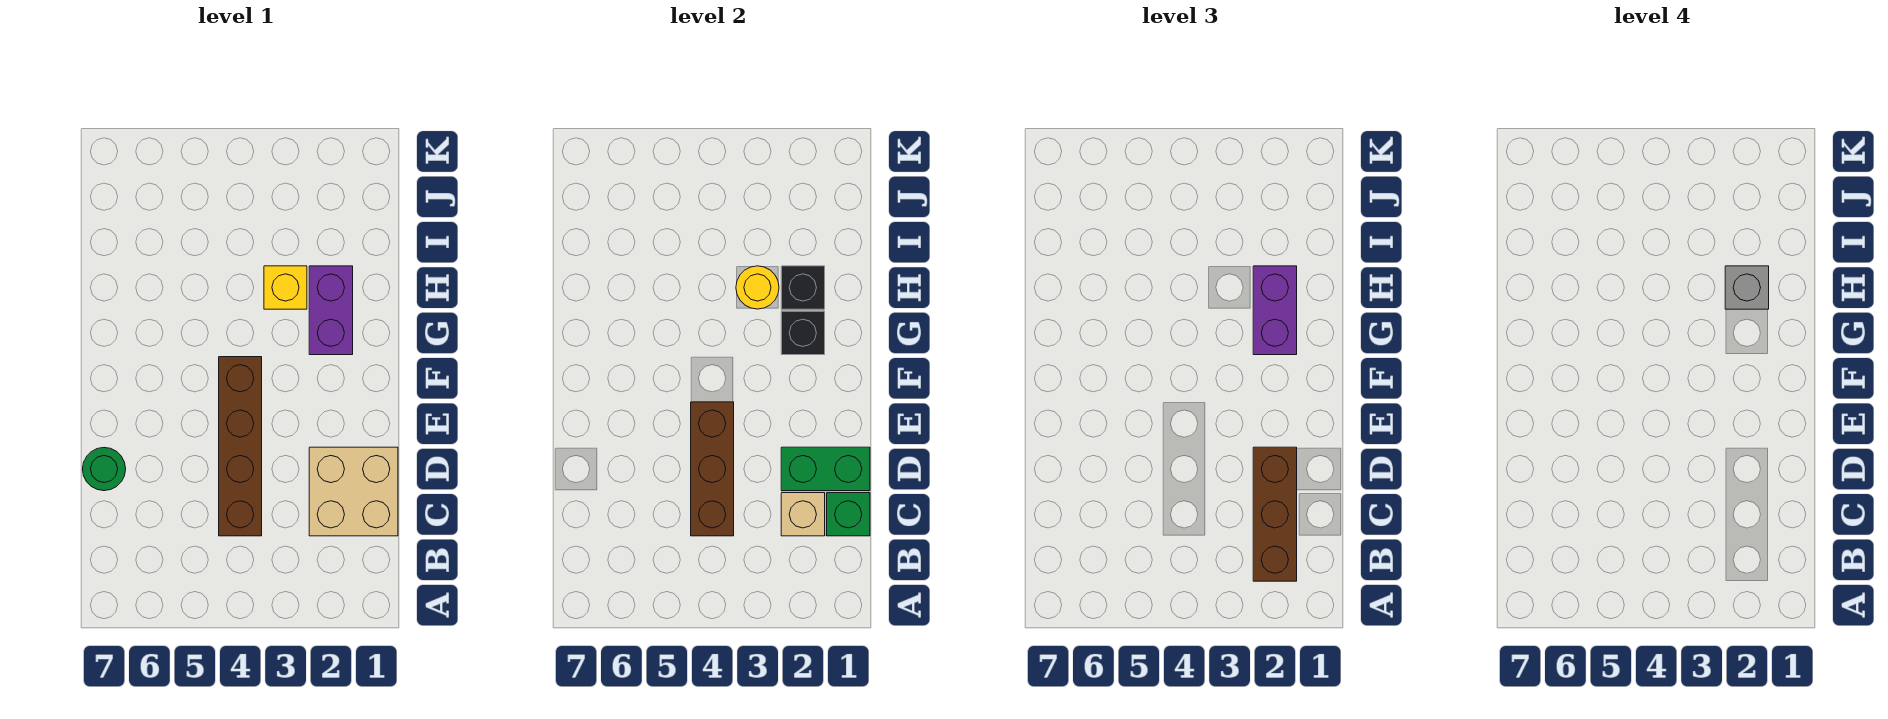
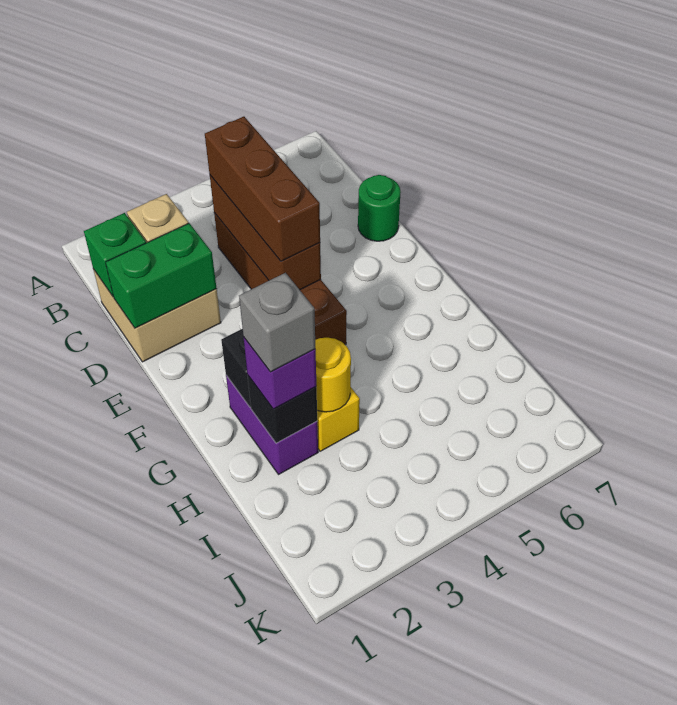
brown 1x3 brick [1253,447,1297,581] -> brown 1x3 brick moved to [205,117,320,261]
purple 1x2 brick [1253,266,1297,355] -> purple 1x1 brick [244,338,316,409]

